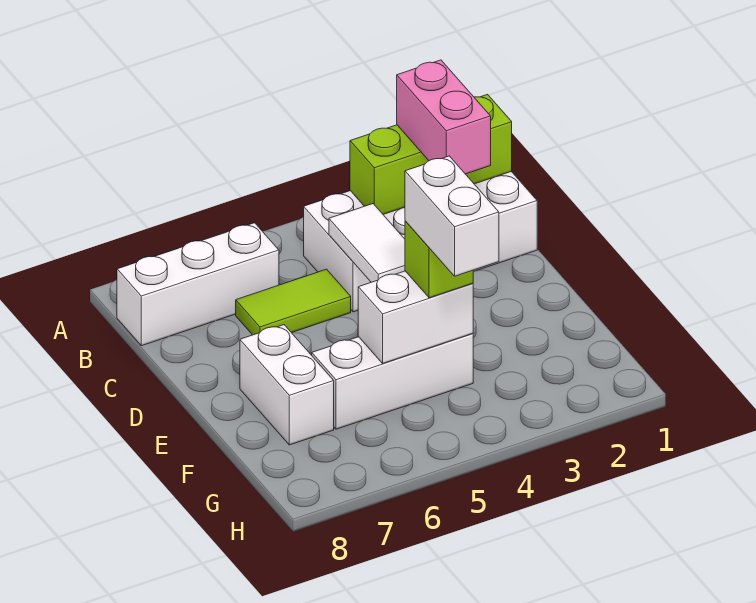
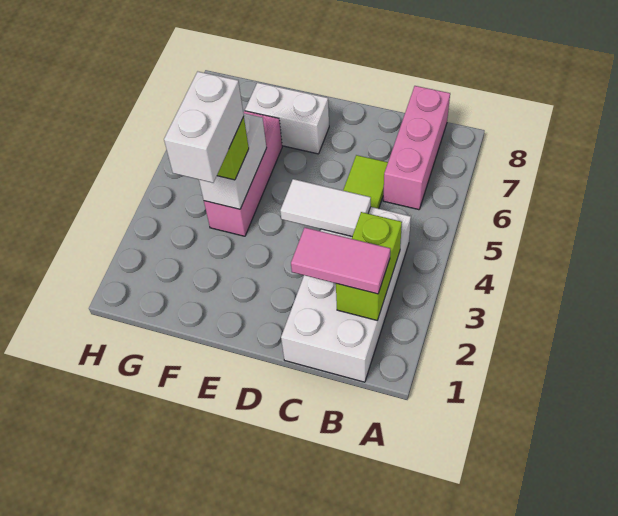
lime 1x3 brick [350,95,512,214] -> lime 1x2 brick [336,212,402,321]
pink 1x2 brick [397,60,491,174] -> pink 1x2 tile [291,228,390,294]
white 1x3 brick [117,223,279,346] -> pink 1x3 brick [383,86,450,210]
white 1x3 brick [312,333,473,429] -> pink 1x3 brick [204,111,282,236]
white 1x2 brick [405,156,499,276] -> white 1x2 brick turned to [164,72,244,183]

